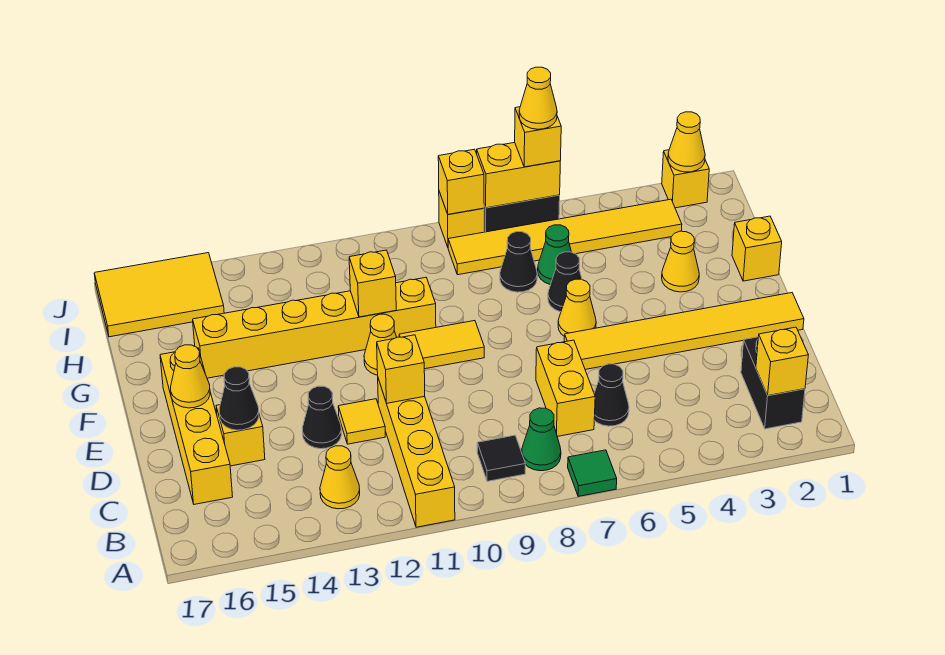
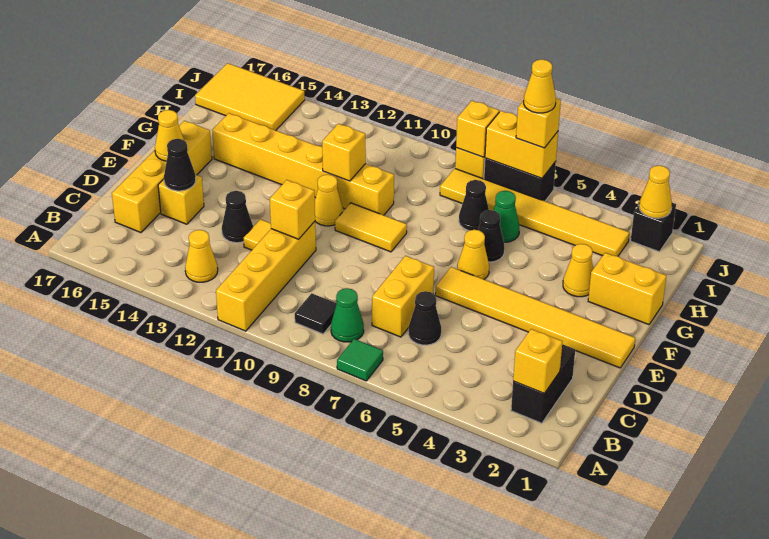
yellow 1x1 brick [732,216,782,281] -> yellow 1x2 brick [588,253,666,325]
yellow 1x1 brick [662,150,709,208] -> black 1x1 brick [631,203,676,252]

